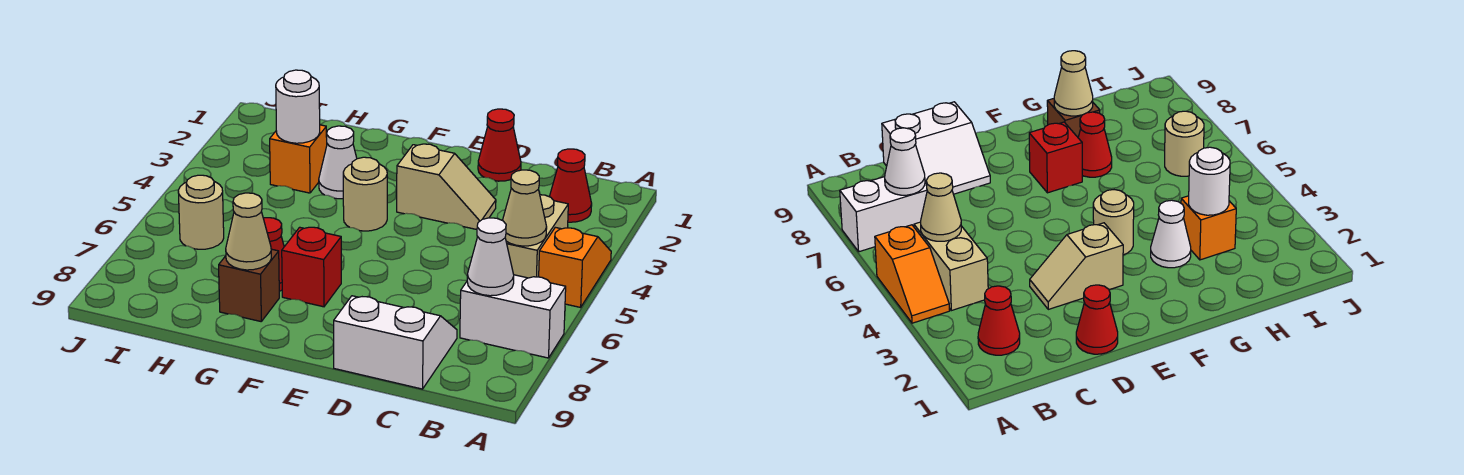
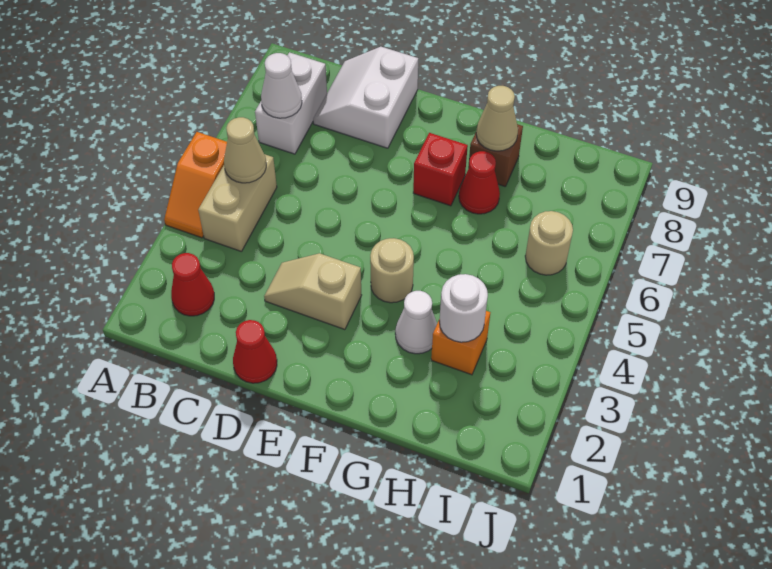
white 1x2 brick [460,275,566,358] -> white 1x2 brick turned to [255,52,327,154]
white 2x2 slope [334,296,457,389] -> white 2x2 slope turned to [313,47,418,148]

